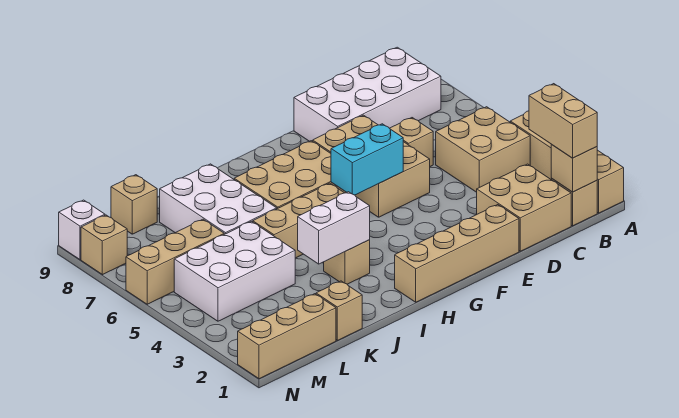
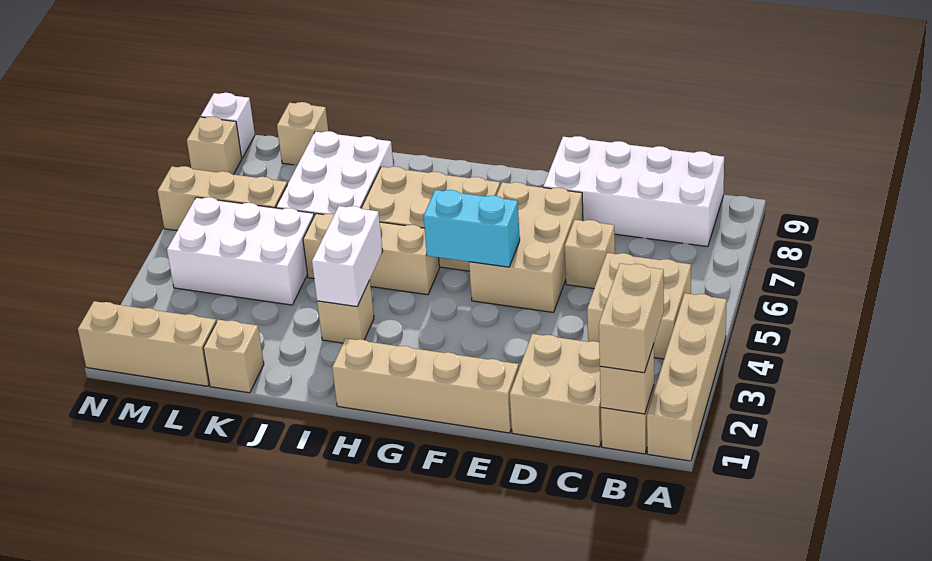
white 1x2 brick [298,192,370,264] -> white 1x2 brick turned to [312,206,383,307]

